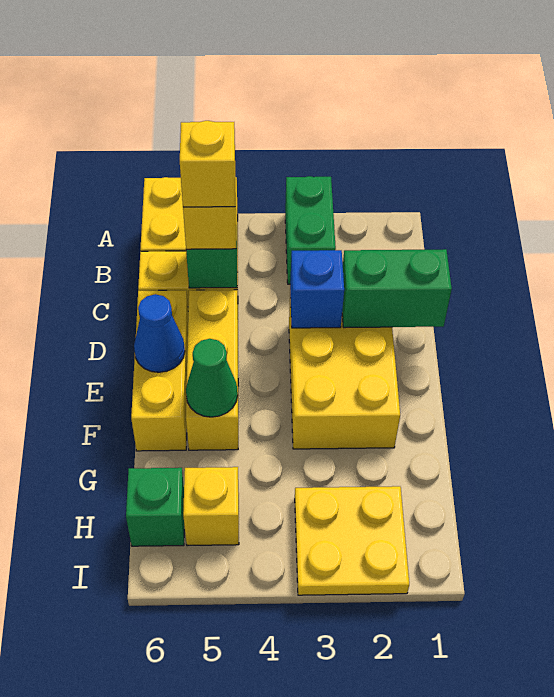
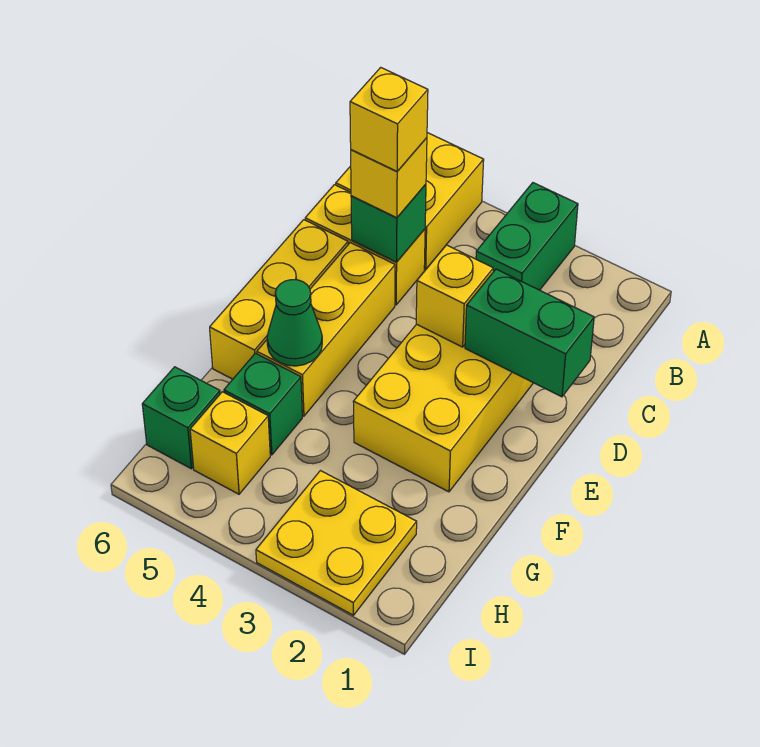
blue 1x1 brick [290,250,344,328] -> yellow 1x1 brick [416,245,493,347]
blue 1x1 cone [134,294,185,372] -> none
none -> green 1x1 brick [224,353,302,455]

